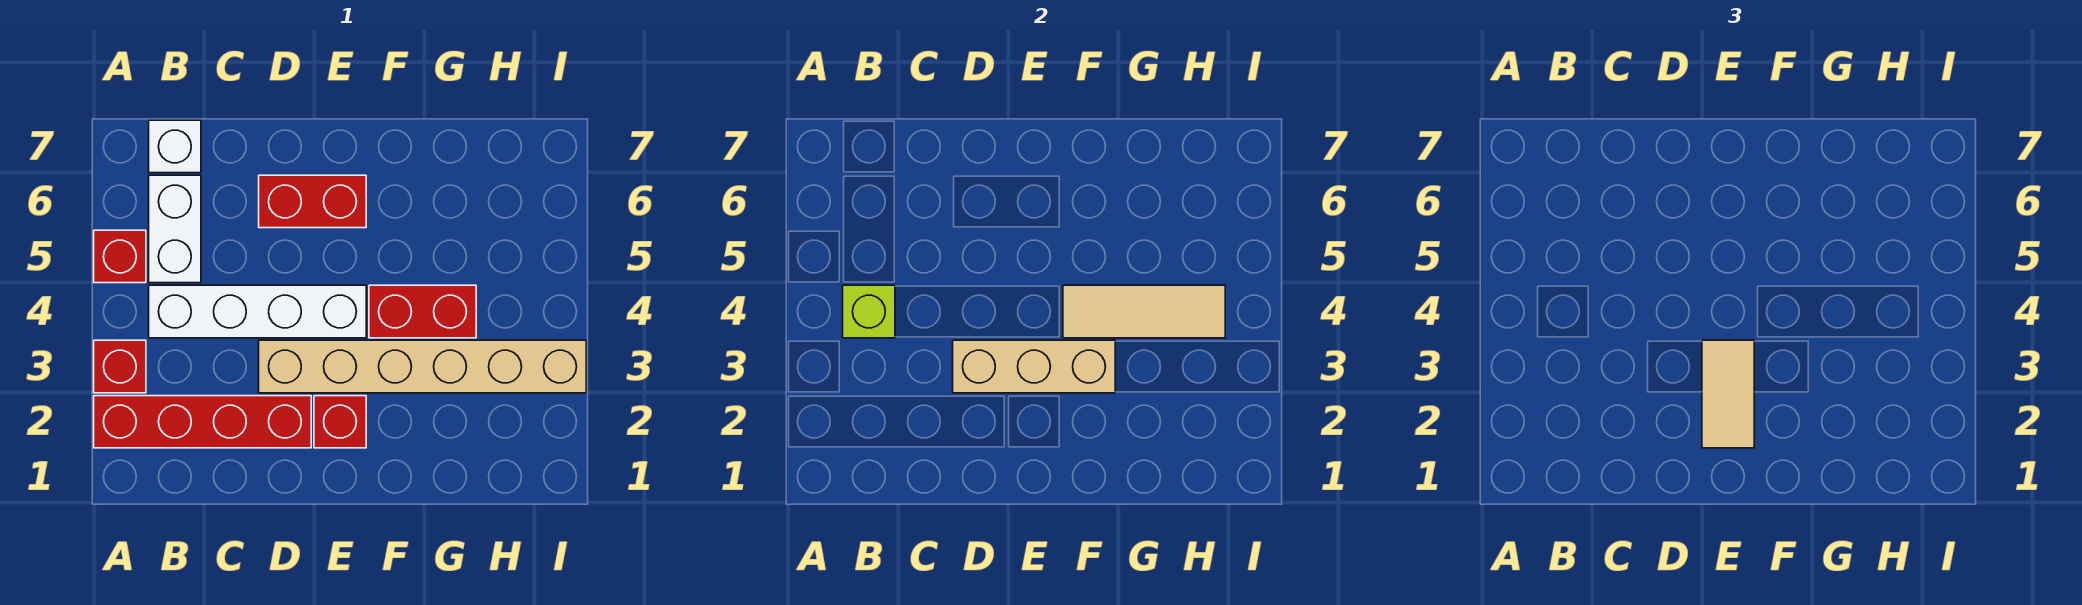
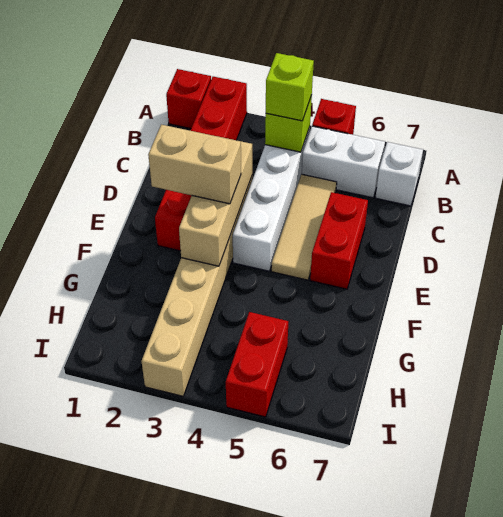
red 1x1 brick [94,340,146,393] -> red 1x1 brick moved to [166,69,211,129]
none -> lime 1x1 brick [266,53,314,121]
tan 1x2 tile [1702,340,1754,448] -> tan 1x2 brick [148,125,241,204]
red 1x2 brick [369,285,476,338] -> red 1x2 brick moved to [226,312,288,417]
tan 1x3 tile [1063,285,1225,338] -> tan 1x3 tile moved to [271,174,337,280]

